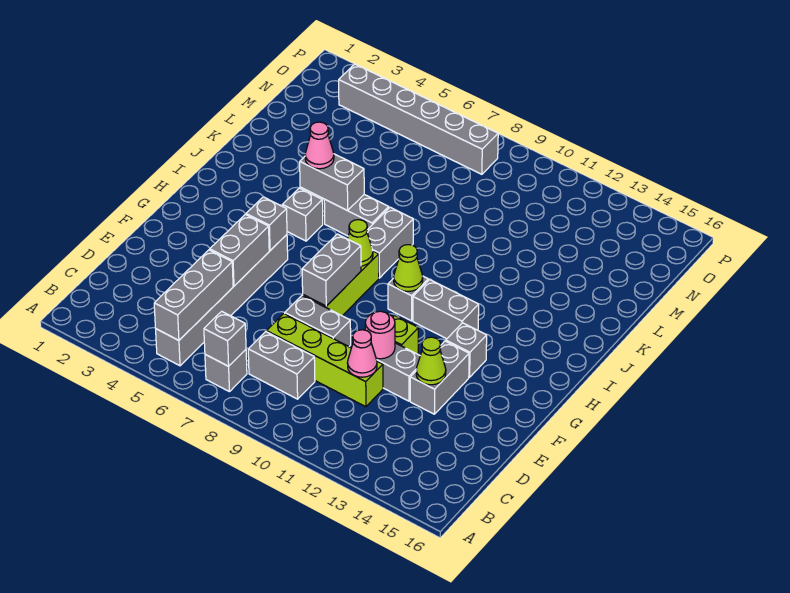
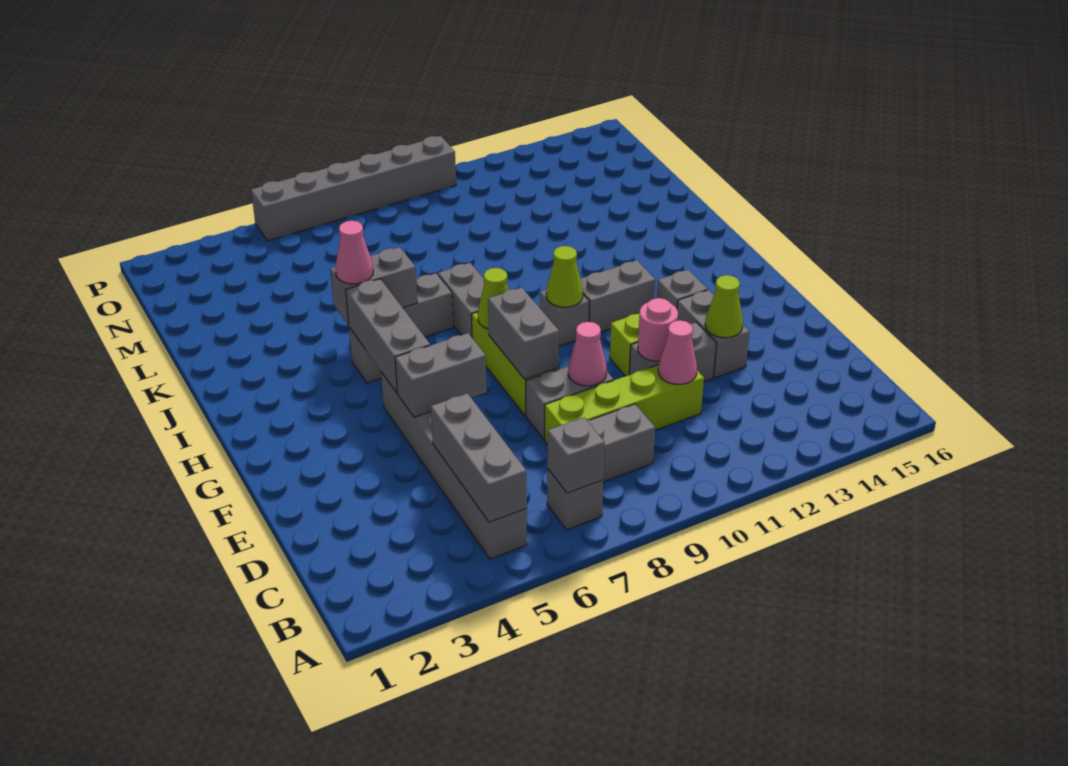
grey 1x2 brick [210,214,269,286] -> grey 1x2 brick turned to [395,333,487,417]
none -> pink 1x1 cone [568,322,607,386]
grey 1x1 brick [246,197,287,250] -> grey 1x3 brick [346,279,430,393]
grey 1x6 brick [339,64,498,174] -> grey 1x6 brick moved to [251,136,456,241]

